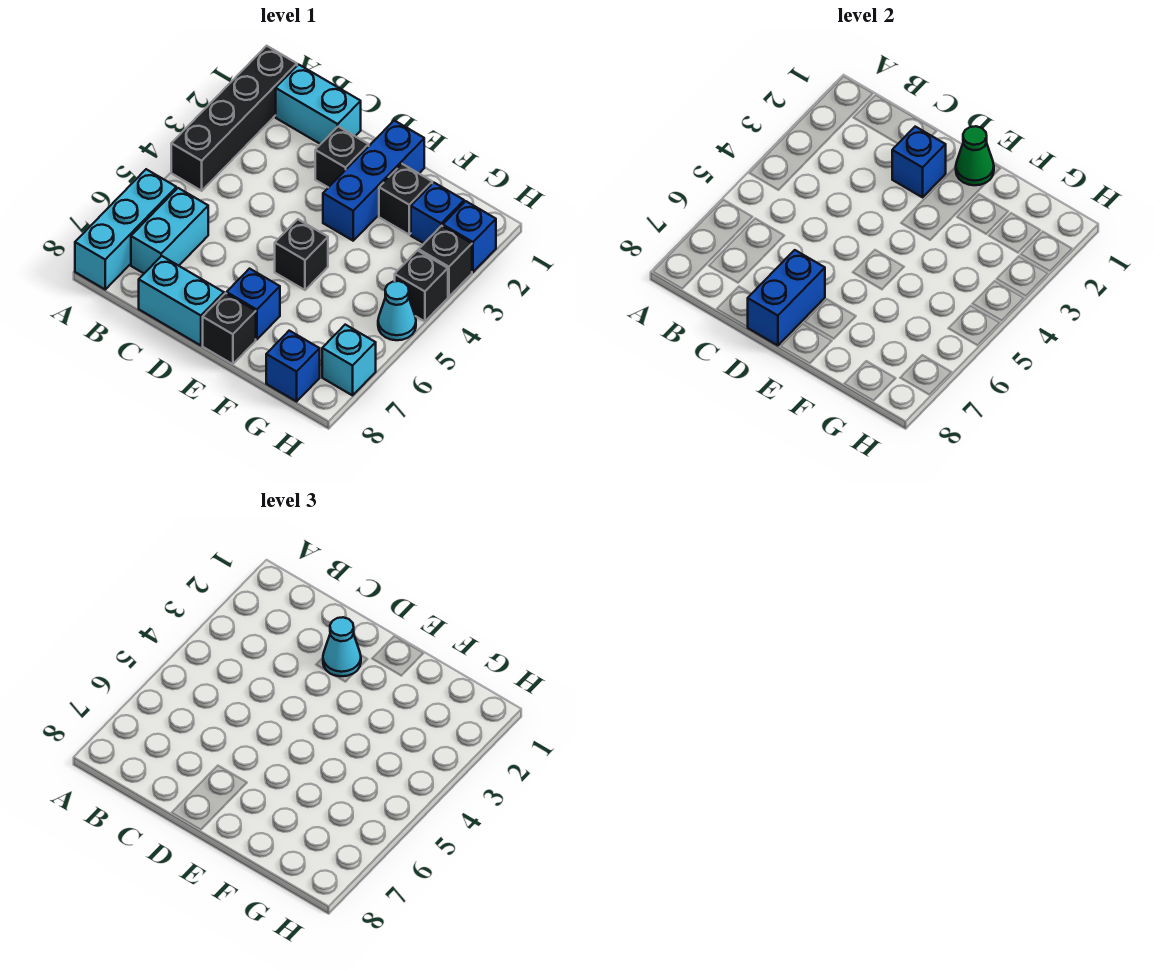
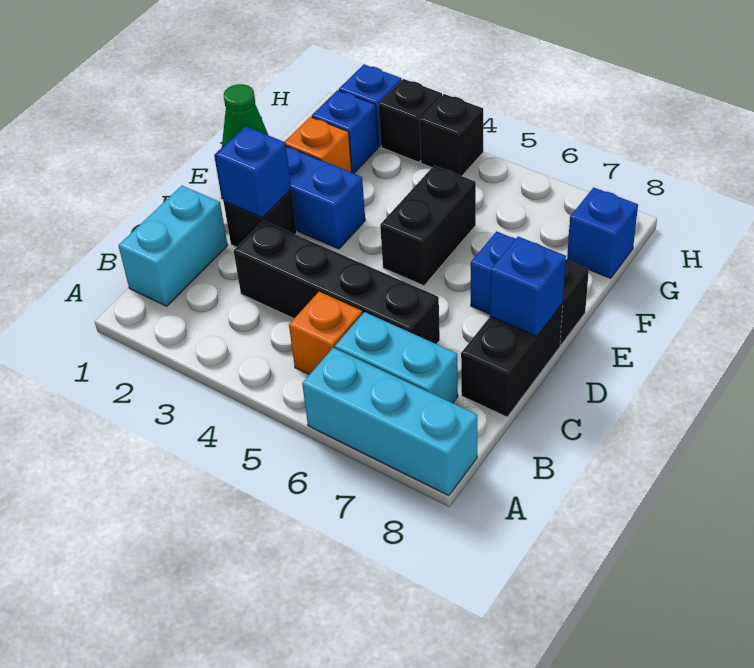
black 1x4 brick [171,46,297,191] -> black 1x4 brick moved to [234,221,440,344]
none -> orange 1x1 brick [289,292,362,375]
cyan 1x2 brick [139,256,224,345] -> black 1x2 brick [461,304,563,417]
cyan 1x1 cone [323,617,361,676] -> none
blue 1x2 brick [748,250,825,345] -> blue 1x1 brick [490,237,566,336]
black 1x1 brick [275,219,328,290] -> black 1x2 brick [380,165,476,286]
black 1x1 brick [379,164,432,235] -> orange 1x1 brick [285,117,352,172]
cyan 1x1 cone [378,281,416,340] -> none
cyan 1x1 brick [322,325,376,395] -> none

